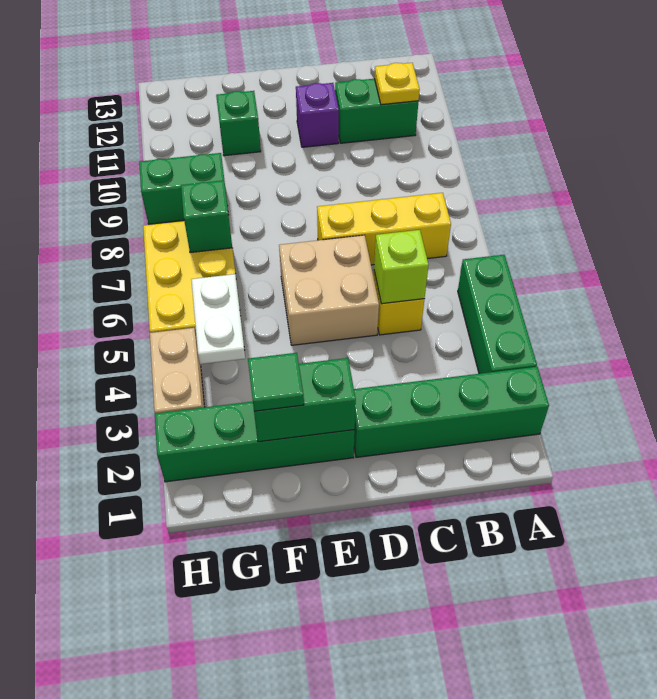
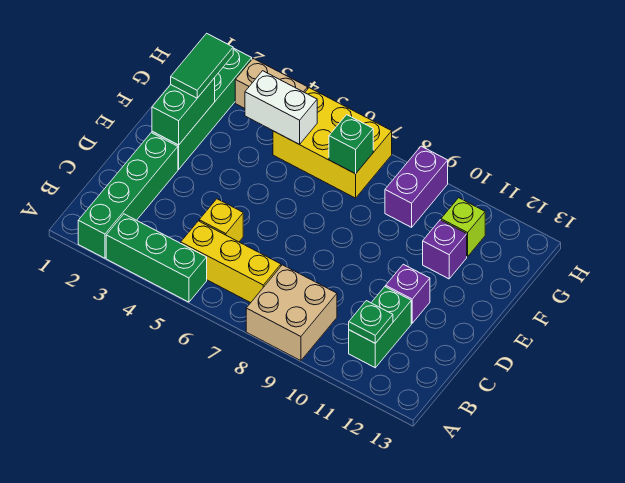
yellow 1x3 brick [317,193,451,265] -> yellow 1x3 brick turned to [181,221,281,303]
yellow 1x1 plate [374,63,420,105] -> green 1x1 plate [349,301,393,343]
lime 1x1 brick [374,230,429,304] -> lime 1x1 brick moved to [441,198,485,257]
tan 2x2 brick [279,235,379,345] -> tan 2x2 brick moved to [246,265,337,361]
green 1x1 tile [248,353,304,411] -> green 1x2 tile [171,33,233,98]
green 1x1 brick [216,91,261,156] -> purple 1x1 brick [423,220,467,279]
white 1x2 plate [191,274,245,364] -> white 1x2 brick [245,71,317,145]
green 1x2 brick [139,153,228,224] -> purple 1x2 brick [385,146,448,227]

